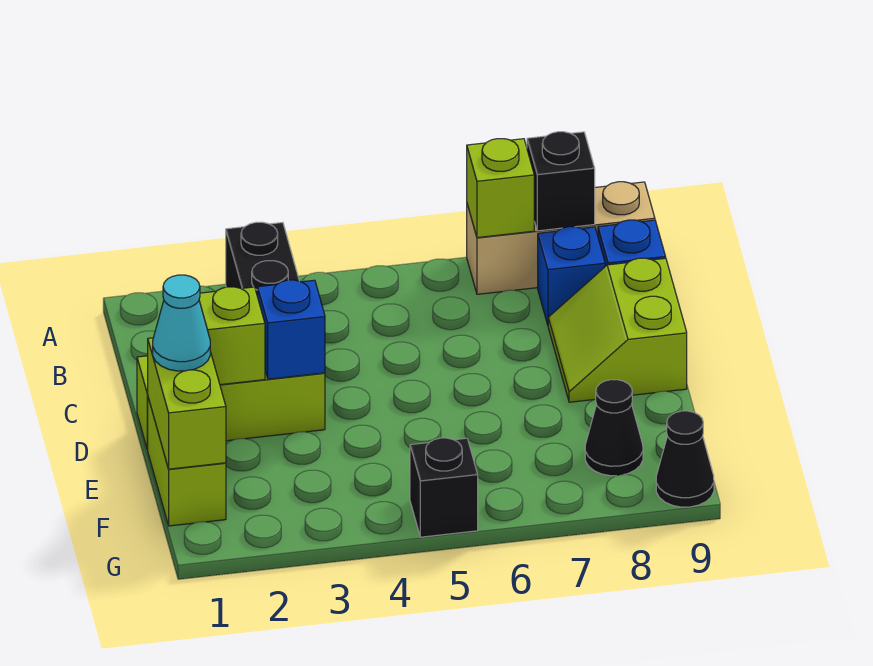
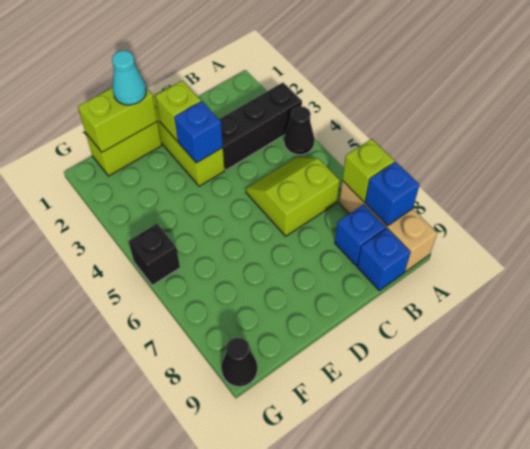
black 1x1 brick [527,132,595,231] -> blue 1x1 brick [365,162,419,226]
lime 2x2 slope [548,258,687,402] -> lime 2x2 slope moved to [246,157,340,236]
black 1x1 cone [585,380,643,476] -> black 1x1 cone moved to [284,106,315,155]

